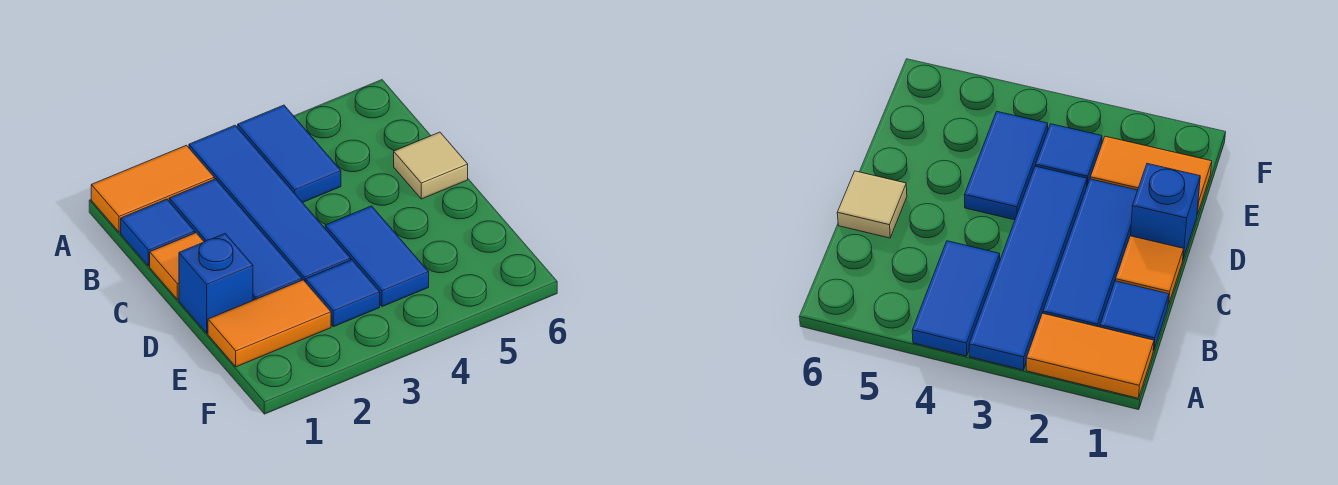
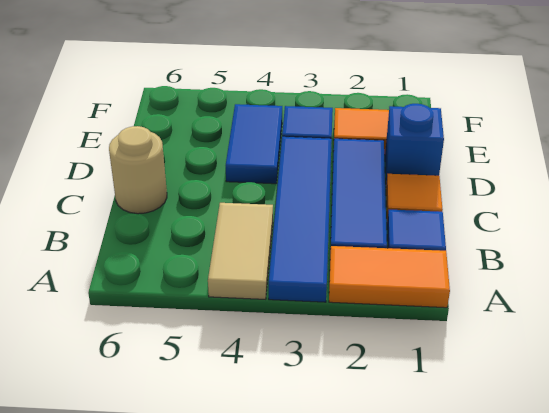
blue 1x2 tile [238,105,341,203] -> tan 1x2 tile [208,203,273,299]
tan 1x1 tile [394,132,468,199] -> tan 1x1 round brick [109,126,167,214]

